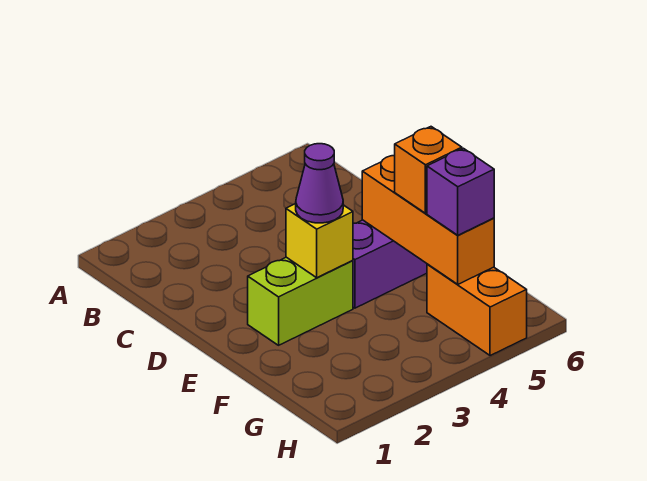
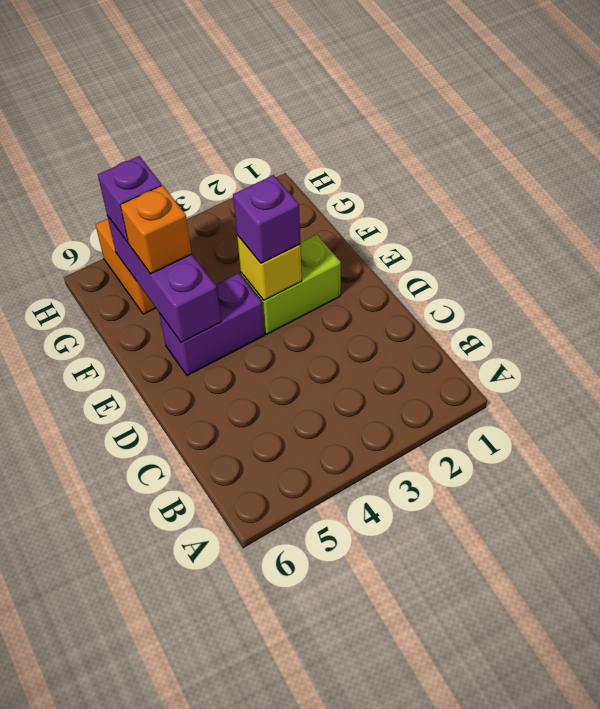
purple 1x1 cone [296,144,343,223] -> purple 1x1 brick [233,175,300,263]
orange 1x3 brick [362,155,494,284] -> purple 1x3 brick [107,216,221,342]

